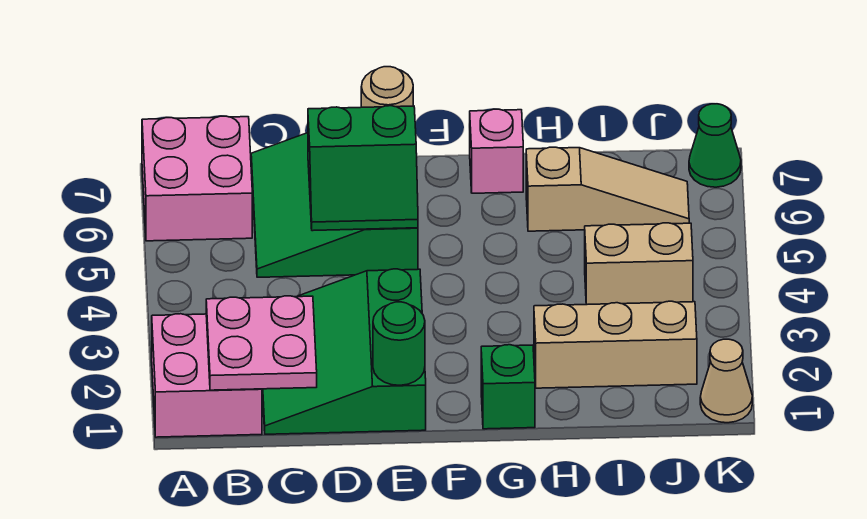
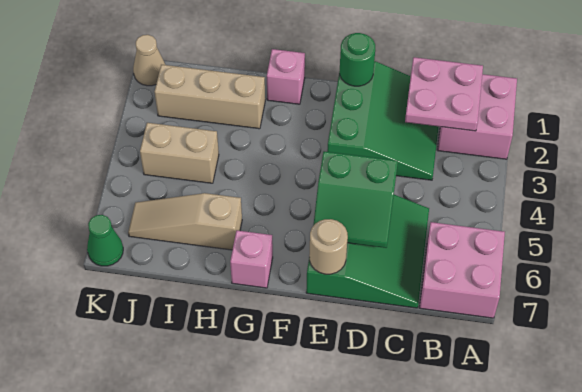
green 2x2 slope [308,106,418,231] -> green 2x2 slope turned to [313,151,398,248]
green 1x1 brick [481,345,535,429] -> pink 1x1 brick [267,49,305,104]

